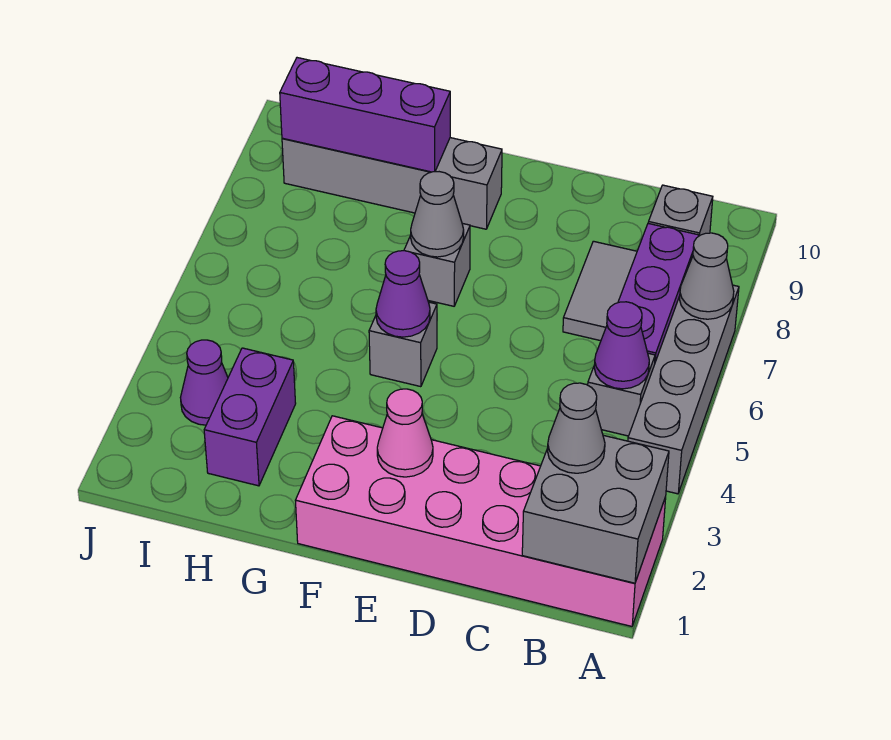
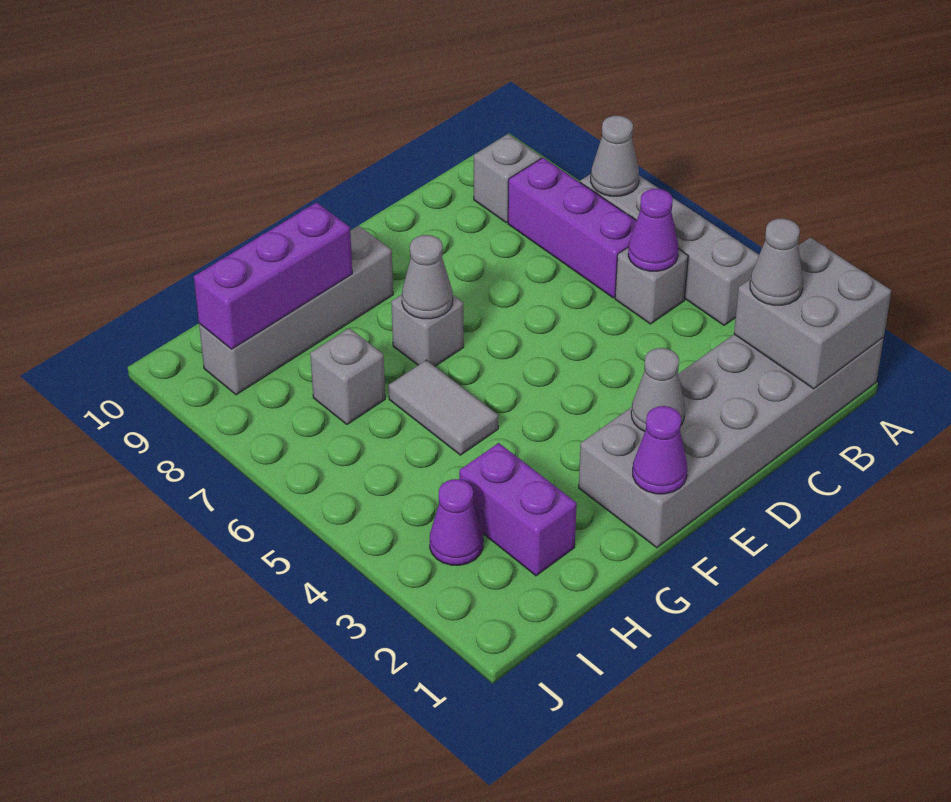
pink 2x6 brick [295,416,666,626] -> grey 2x6 brick [579,334,884,548]
grey 1x2 tile [563,241,637,341] -> grey 1x2 tile moved to [388,360,498,455]
pink 1x1 cone [377,389,433,477] -> grey 1x1 cone [631,348,685,431]
grey 1x1 brick [369,302,437,387] -> grey 1x1 brick moved to [310,328,385,424]
purple 1x1 cone [376,251,430,337] -> purple 1x1 cone moved to [633,406,687,494]

